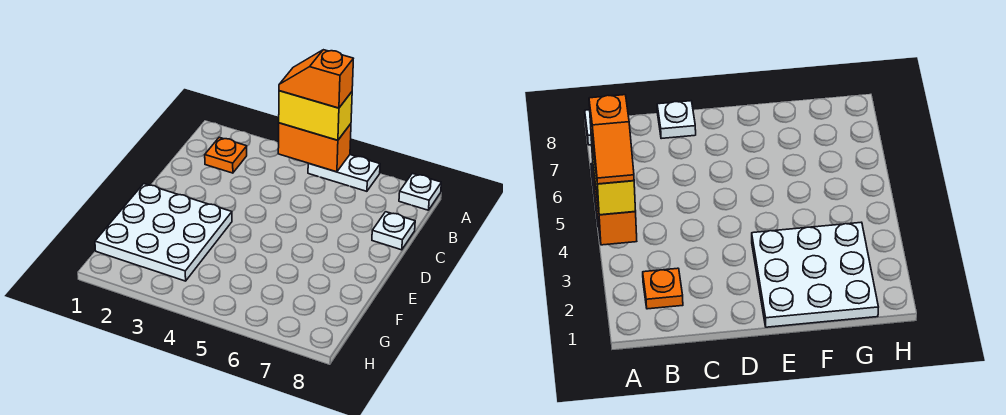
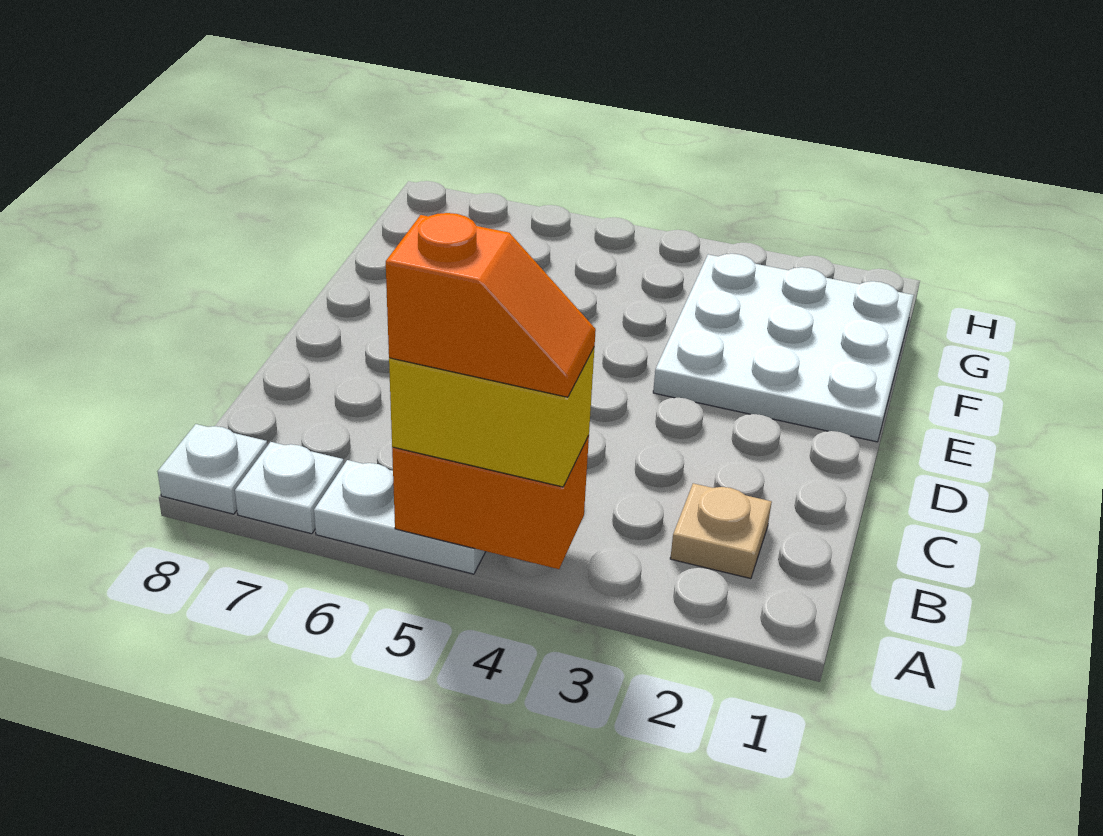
orange 1x1 plate [205,137,247,173] -> tan 1x1 plate [670,483,772,579]
white 1x1 plate [372,212,415,250] -> white 1x1 plate moved to [235,442,344,534]

